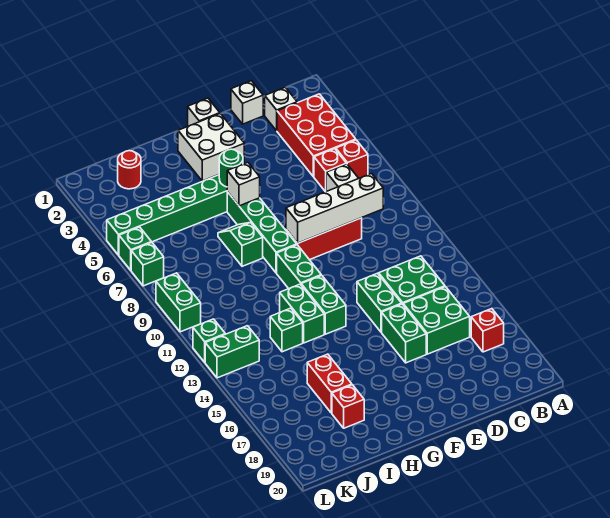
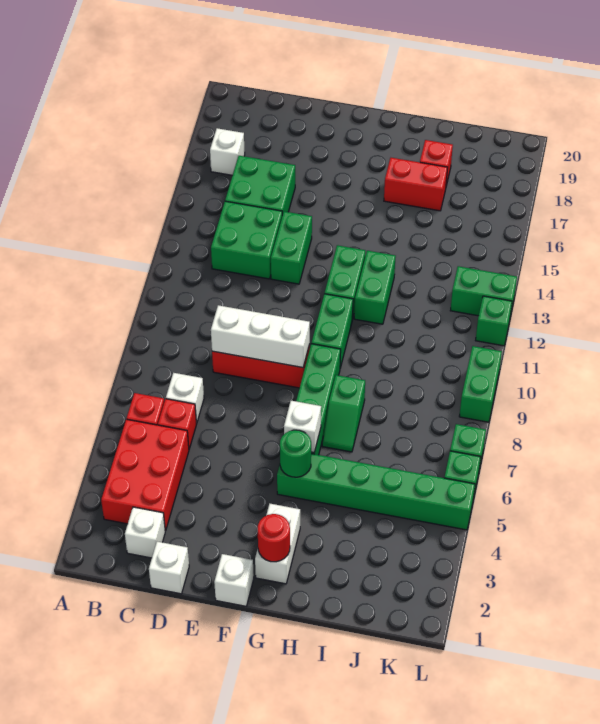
red 1x1 brick [471,309,504,352] -> white 1x1 brick [210,128,245,175]
white 1x4 brick [286,174,383,243] -> white 1x3 brick [211,305,310,368]
green 1x2 brick [382,304,426,363] -> none
white 2x2 brick [178,113,244,181] -> white 1x2 brick [255,504,300,584]
green 1x1 brick [270,308,303,352] -> none
red 1x2 brick [307,354,352,413] -> red 1x2 brick turned to [384,158,448,211]
red 1x1 round brick [118,151,141,189] -> red 1x1 round brick moved to [258,514,290,562]

